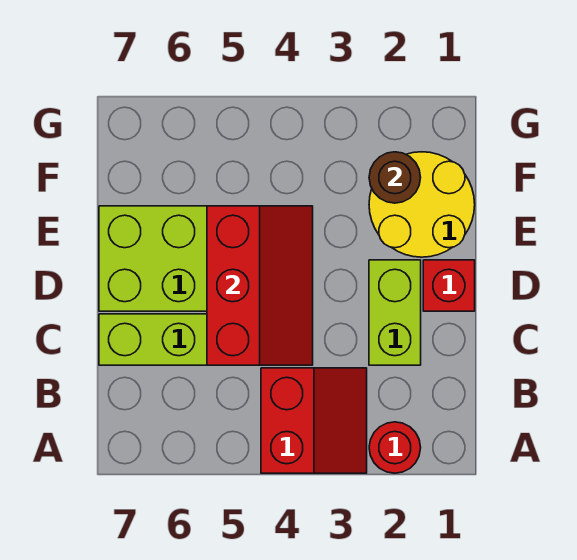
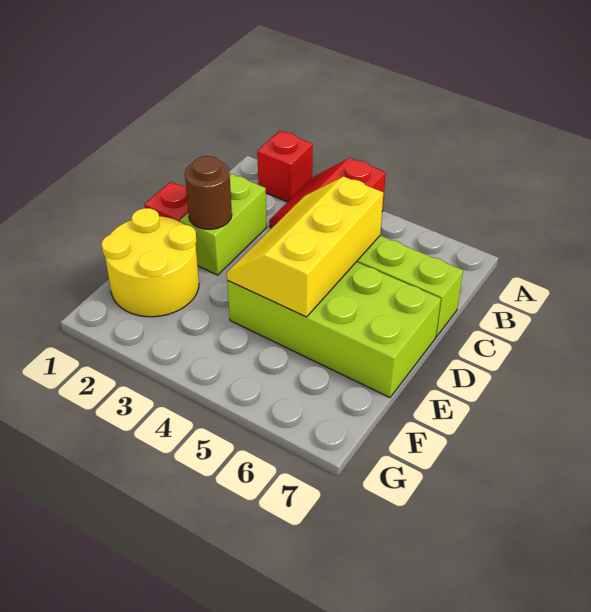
red 1x1 round brick [369,422,421,473] -> red 1x1 brick [257,131,313,202]
red 2x3 slope [207,206,313,365] -> yellow 2x3 slope [227,177,383,317]
brown 1x1 round brick [369,152,421,203] -> brown 1x1 round brick moved to [185,156,232,229]

